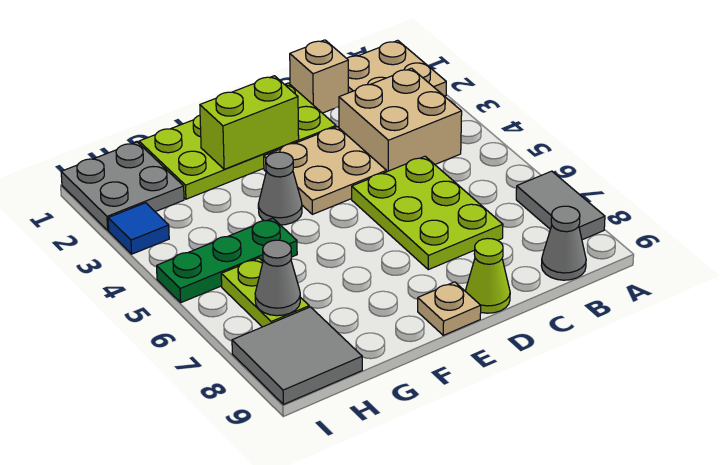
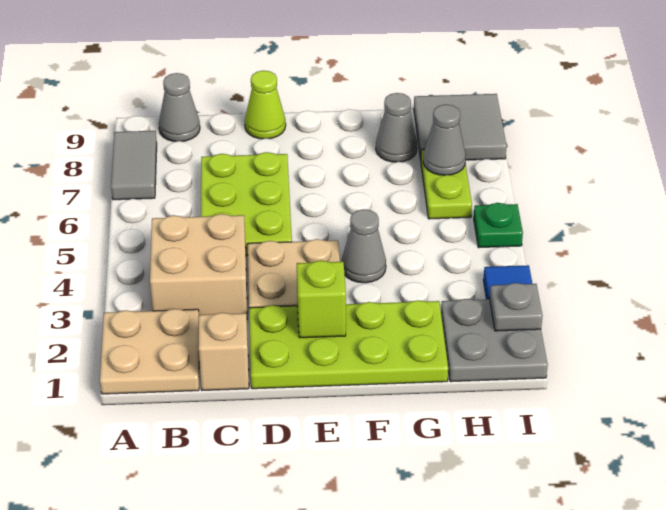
lime 1x2 brick [200,76,299,169] -> lime 1x1 brick [297,261,346,338]
tan 1x1 plate [418,282,481,335] -> none
green 1x3 plate [157,218,297,303] -> green 1x1 plate [474,203,523,248]
none -> grey 1x1 cone [376,93,417,162]
none -> grey 1x1 plate [489,283,543,331]

